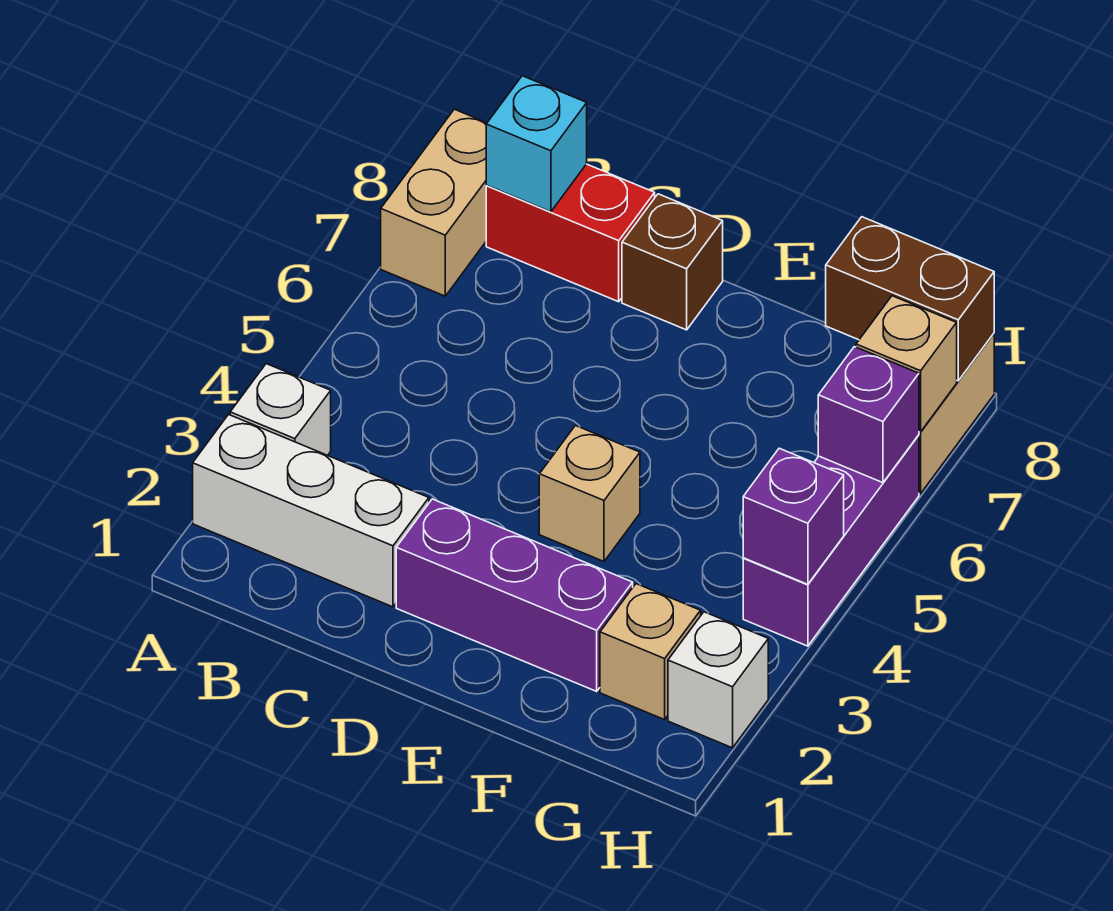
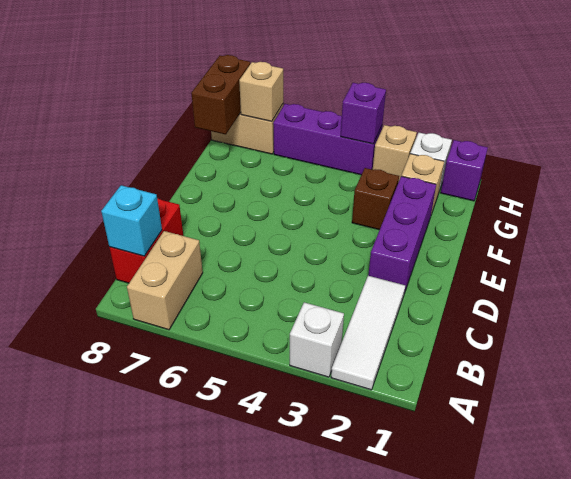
white 1x3 brick [193,415,429,607] -> white 1x3 tile [331,276,405,390]
tan 1x2 brick [381,109,487,296] -> tan 1x2 brick turned to [127,231,203,330]
brown 1x1 brick [622,194,723,330] -> brown 1x1 brick moved to [352,168,399,230]
tan 1x1 brick [539,426,640,561] -> tan 1x1 brick moved to [373,125,417,180]
purple 1x1 brick [818,347,919,483] -> purple 1x1 brick moved to [441,140,488,201]

